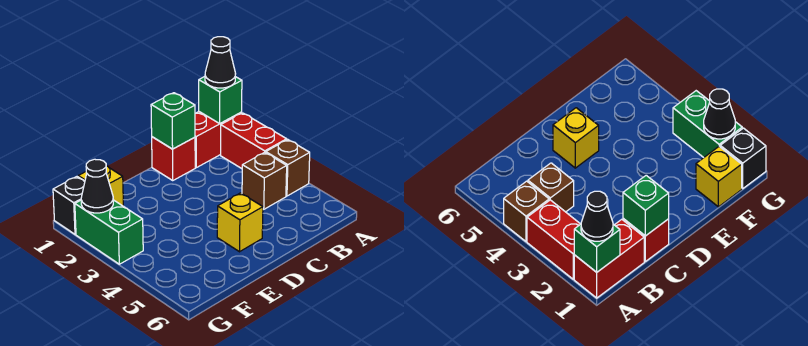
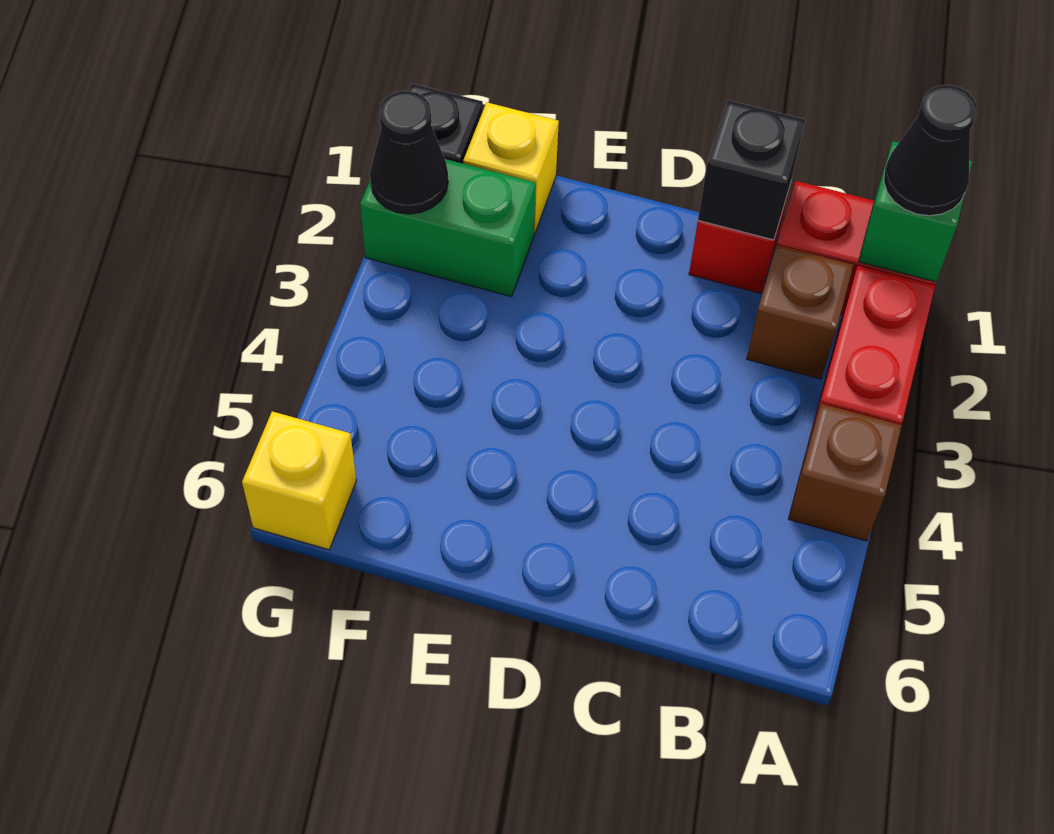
brown 1x1 brick [242,152,287,209] -> brown 1x1 brick moved to [747,245,853,379]
green 1x1 brick [151,93,195,149] -> black 1x1 brick [698,100,805,240]
yellow 1x1 brick [217,193,263,252] -> yellow 1x1 brick moved to [242,411,357,550]
green 1x2 brick [75,200,143,264] -> green 1x2 brick turned to [360,159,536,297]

